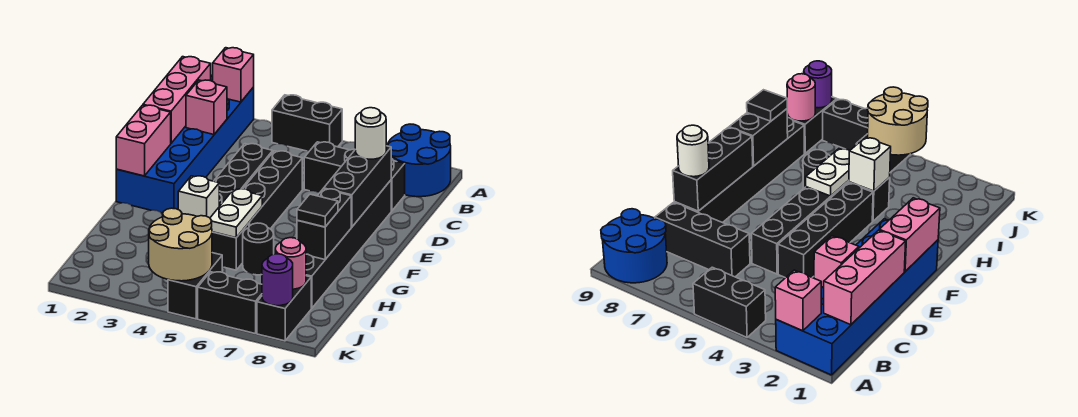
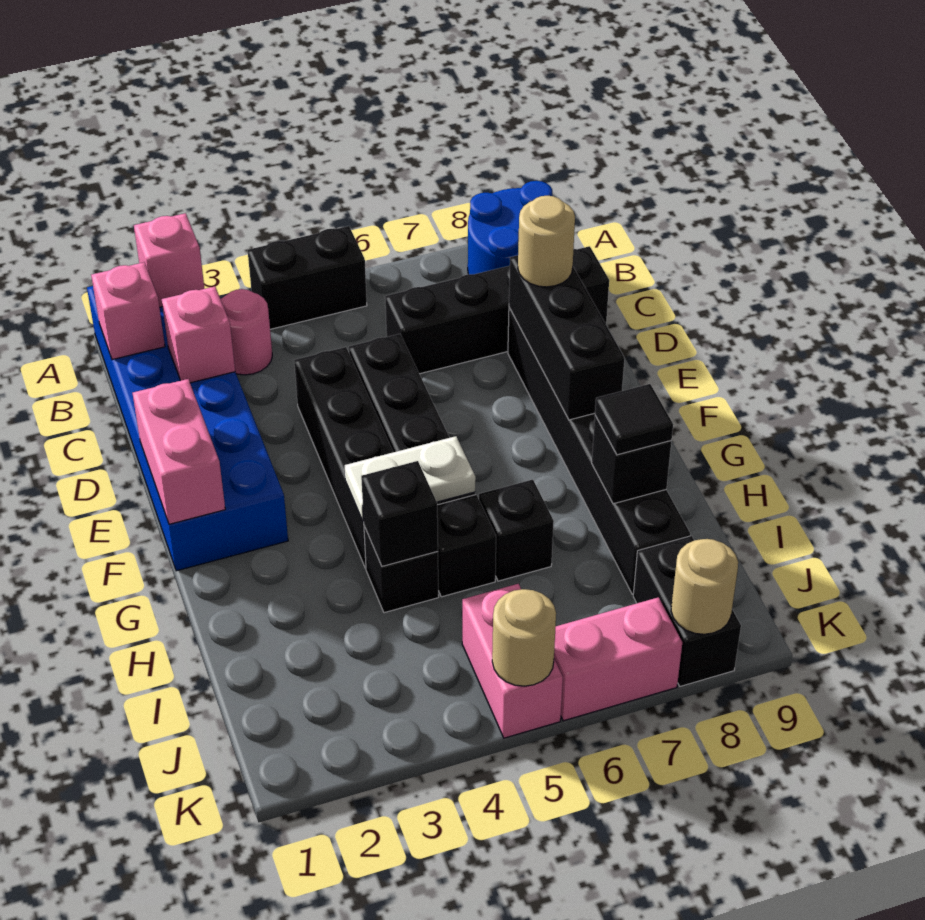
pink 1x3 brick [143,57,211,143] -> pink 1x1 brick [91,262,165,360]
black 1x3 brick [304,142,405,211] -> black 1x4 brick [385,246,609,374]
white 1x1 round brick [355,108,386,159] -> tan 1x1 round brick [518,196,575,287]
white 1x2 plate [210,189,262,238] -> white 1x2 plate turned to [345,436,476,522]
black 1x2 brick [297,189,351,260] -> black 1x1 brick [592,416,671,504]
white 1x1 brick [178,176,219,218] -> black 1x1 brick [361,461,438,566]
black 1x1 round brick [243,223,274,275] -> black 1x1 brick [479,480,554,581]
tan 2x2 round brick [149,208,212,281] -> tan 1x1 round brick [492,589,556,686]
black 1x2 brick [168,253,222,319] -> pink 1x2 brick [462,584,563,738]
pink 1x1 round brick [275,238,306,289] -> pink 1x1 round brick moved to [221,289,272,375]
black 1x2 brick [198,272,262,334] -> pink 1x2 brick [554,597,682,721]
purple 1x1 round brick [262,254,293,306] -> tan 1x1 round brick [671,539,738,634]

